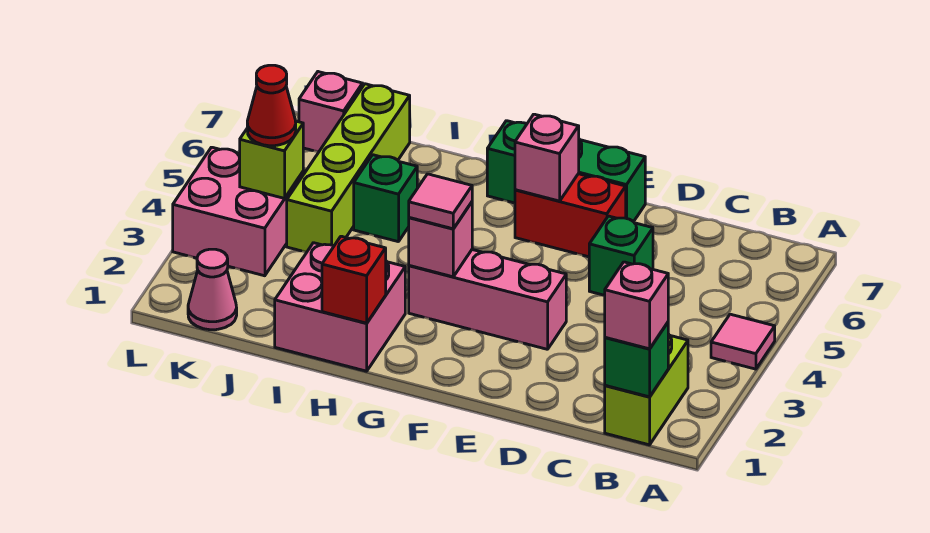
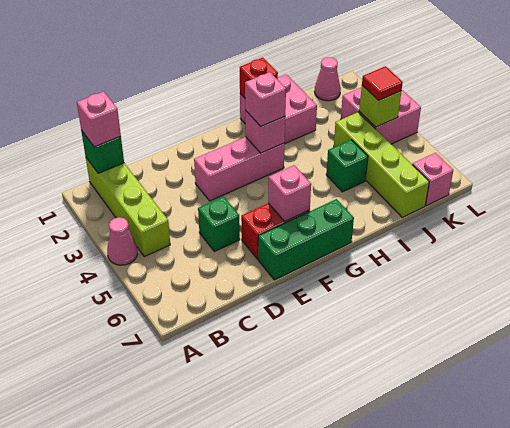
pink 1x1 tile [711,314,775,369] -> pink 1x1 cone [107,217,137,265]
lime 1x2 brick [605,334,688,445] -> lime 1x4 brick [86,158,170,257]
pink 1x1 tile [409,174,472,229] -> pink 1x1 brick [245,72,286,126]
red 1x1 cone [247,65,296,146] -> red 1x1 tile [362,66,403,100]

